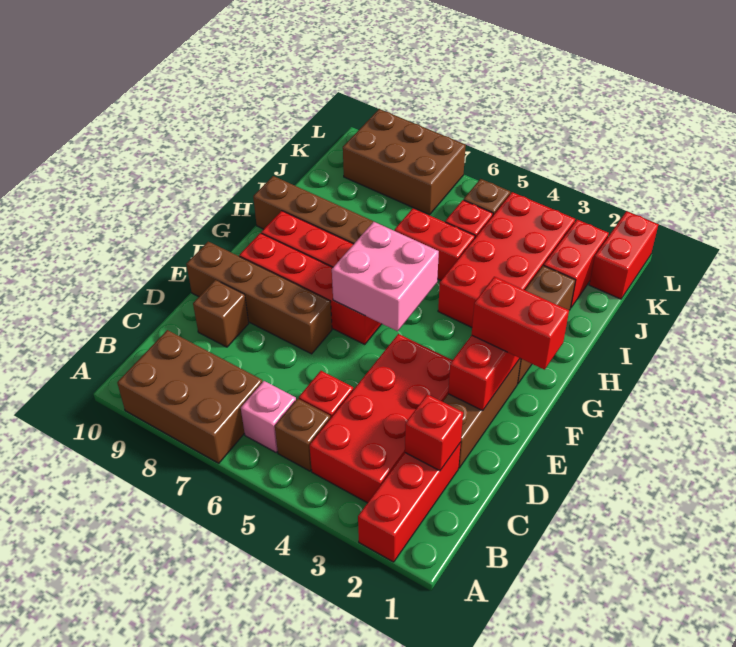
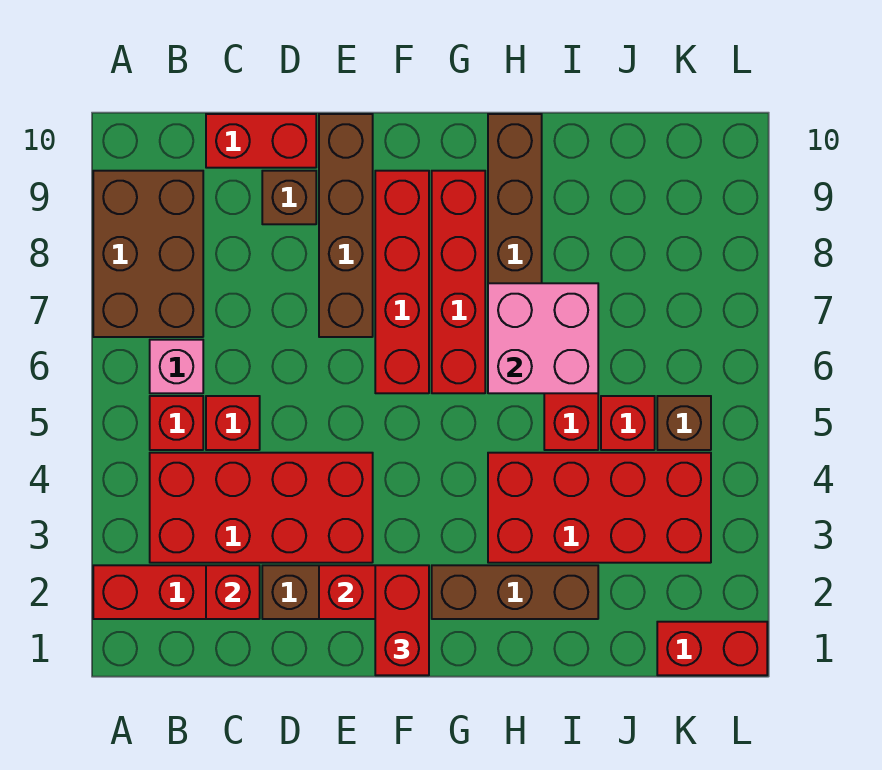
brown 1x1 brick [275,399,330,471] -> red 1x1 brick [150,396,203,450]
pink 2x2 brick [332,222,439,331] -> pink 2x2 brick moved to [488,283,598,393]
red 1x2 brick [544,220,609,307] -> red 1x2 brick moved to [206,114,316,168]
brown 2x3 brick [343,109,466,215] -> none

